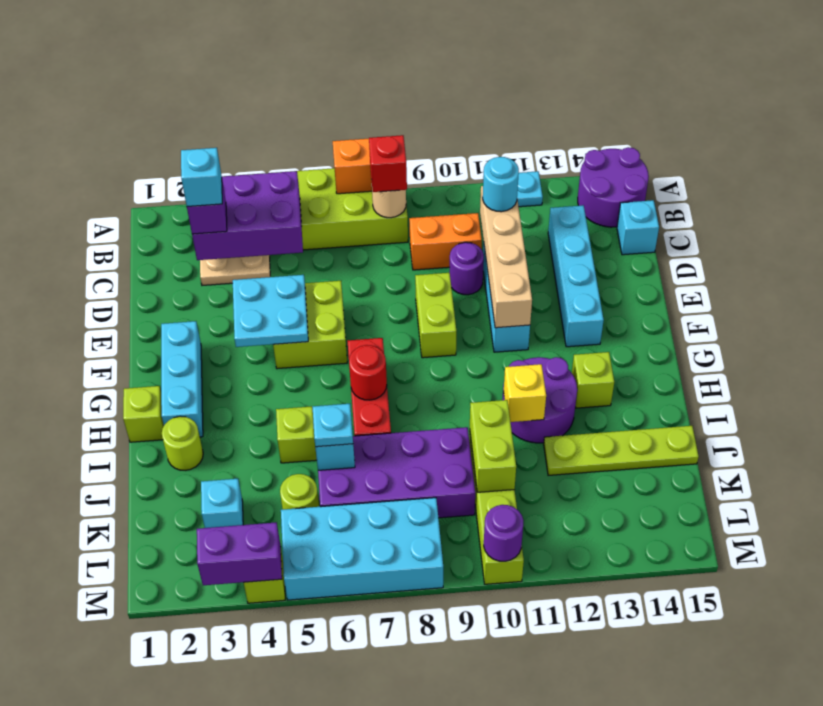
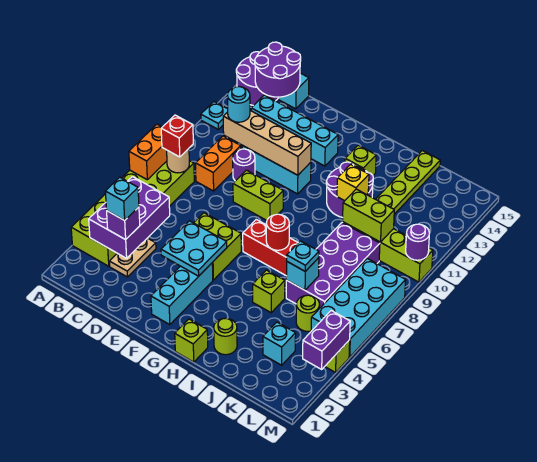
none -> purple 2x2 round brick [255,42,301,97]
cyan 1x3 brick [161,321,203,437] -> cyan 1x3 brick turned to [151,263,213,325]

